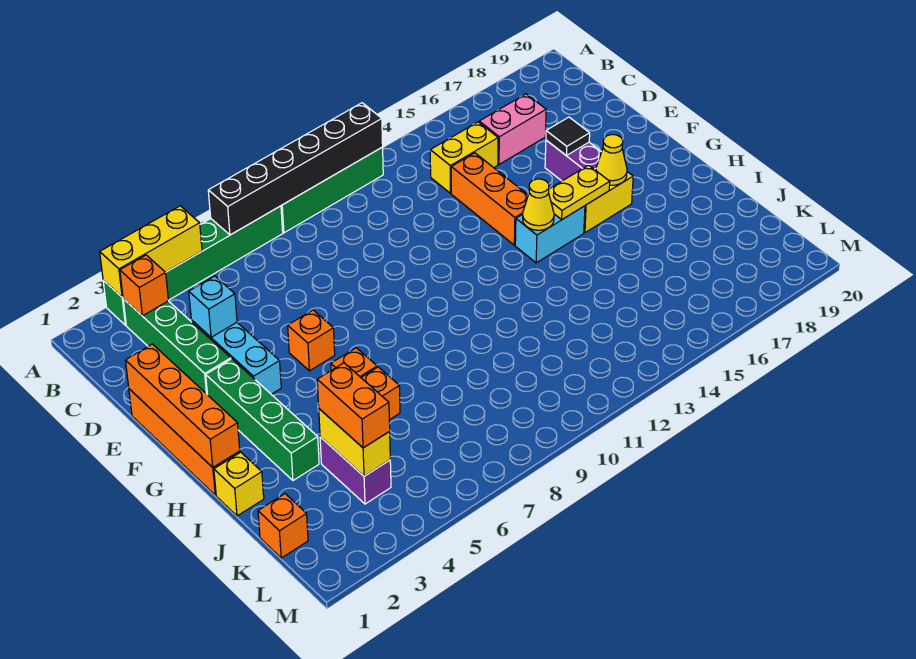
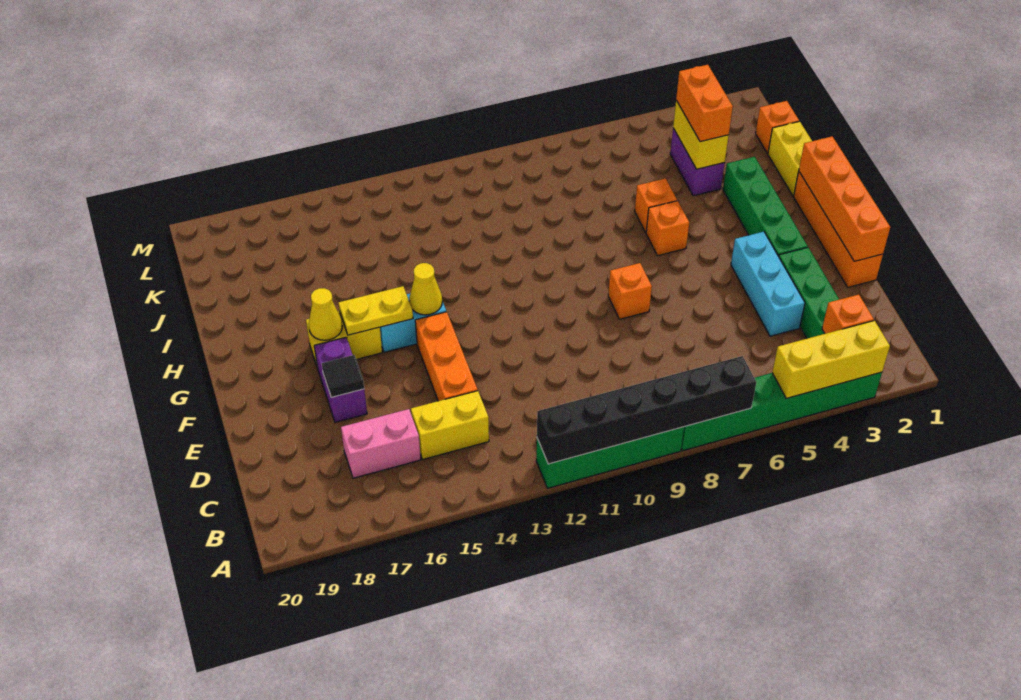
cyan 1x1 brick [189,276,237,337] -> none
orange 1x1 brick [288,310,335,371] -> orange 1x1 brick moved to [608,263,652,319]
yellow 1x1 brick [214,452,264,516] -> yellow 1x2 brick [768,121,812,196]

